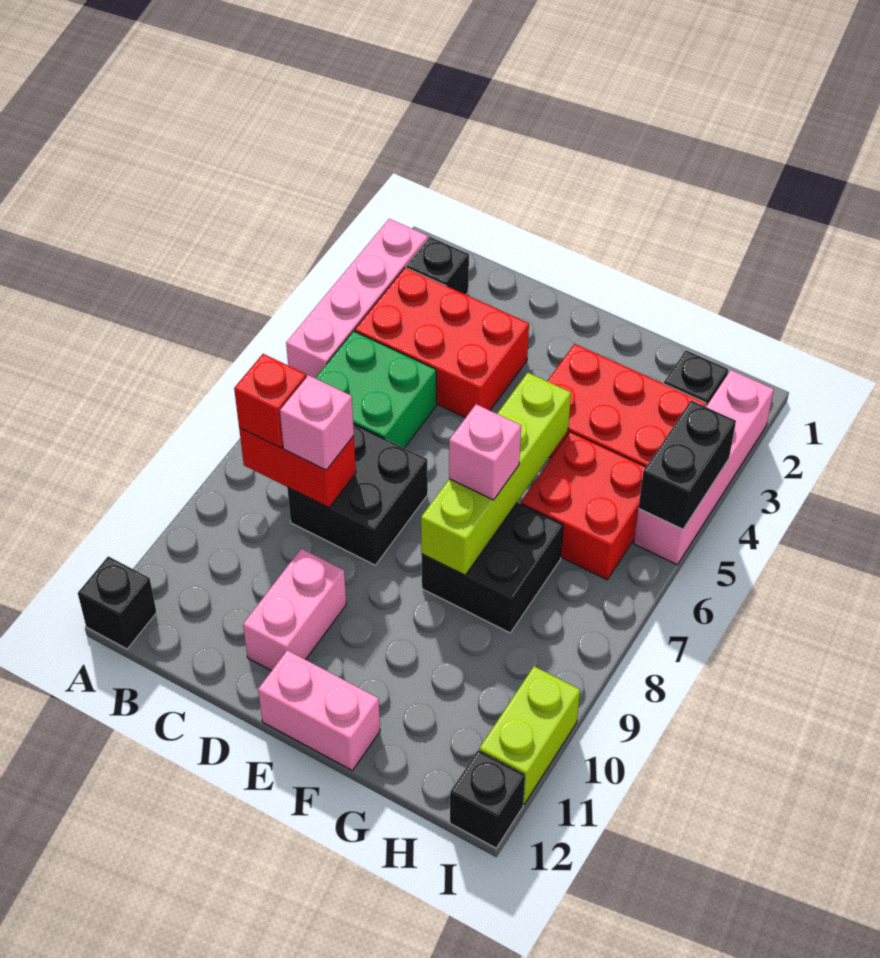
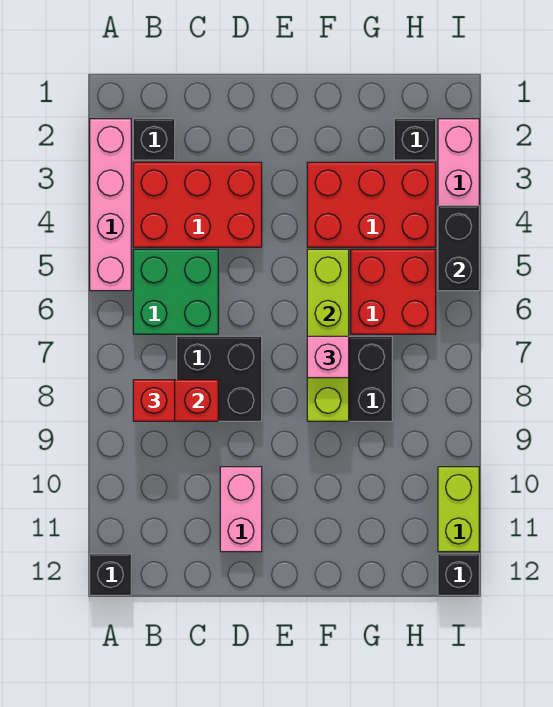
pink 1x1 brick [280,375,354,470] -> none
pink 1x2 brick [258,650,380,770] -> none

